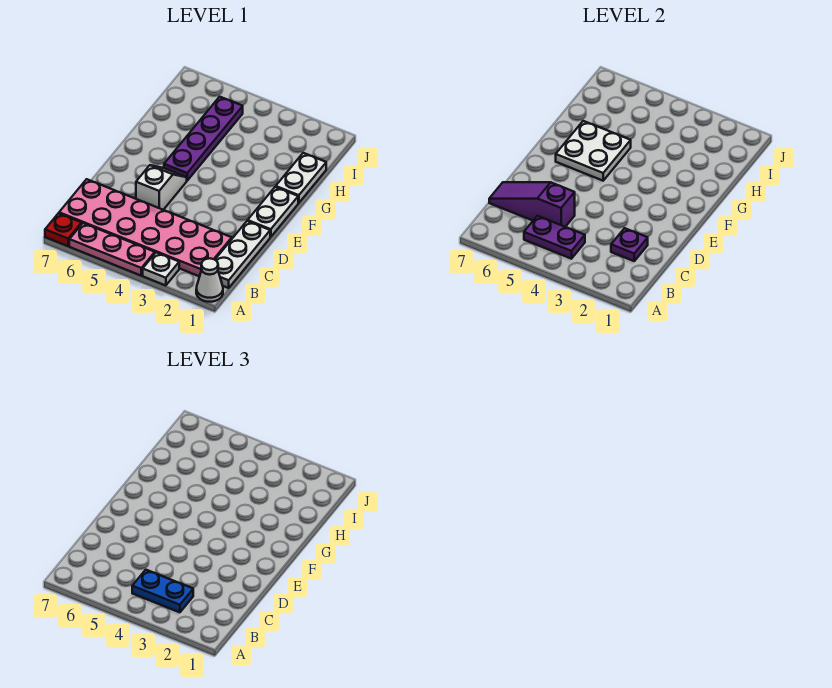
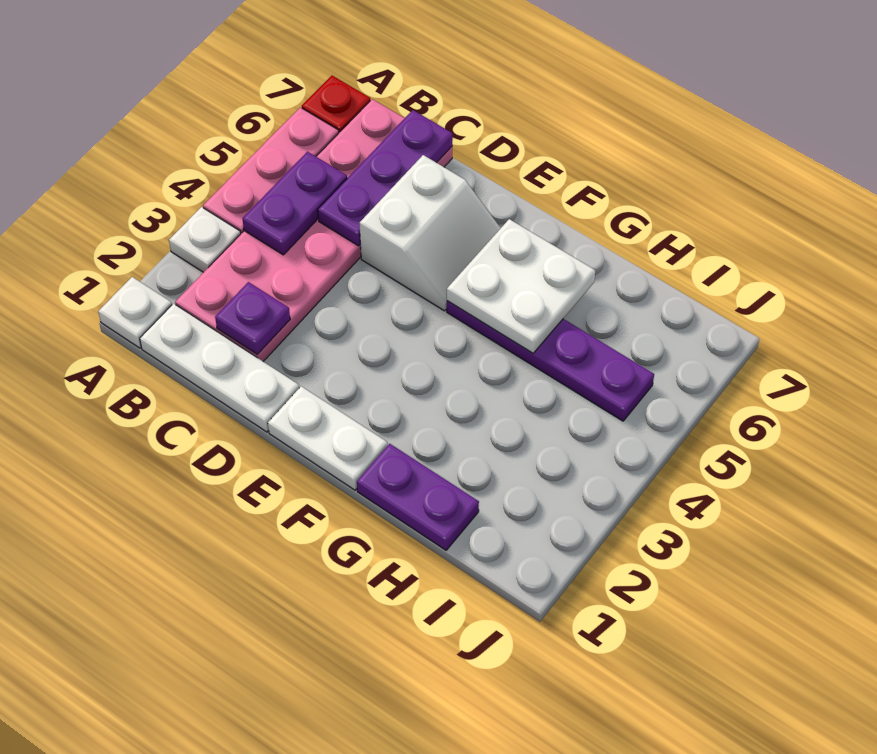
white 1x1 cone [196,258,223,302] -> white 1x1 plate [98,277,172,348]
blue 1x2 plate [132,570,193,612] -> none
purple 1x3 slope [489,182,575,227] -> purple 1x3 plate [318,110,453,246]
white 1x2 slope [136,165,187,210] -> white 2x2 slope [360,155,501,311]
white 1x2 plate [276,153,326,203] -> purple 1x2 plate [357,444,479,550]

